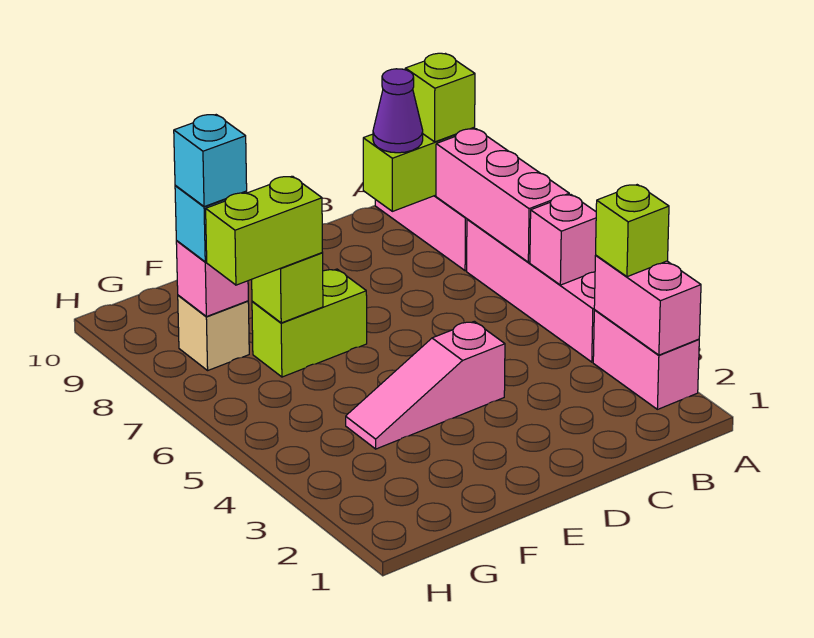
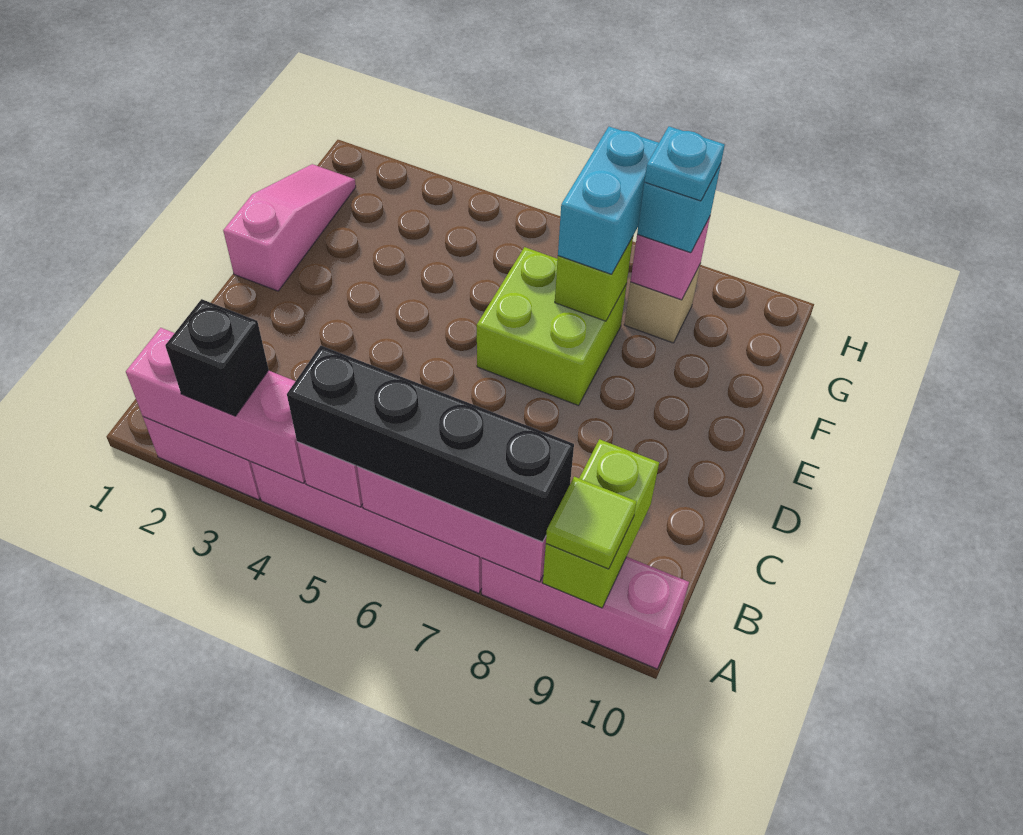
pink 1x2 brick [594,256,701,355] -> pink 1x3 brick [126,328,305,483]
lime 1x1 brick [596,185,669,277] -> black 1x1 brick [165,299,269,416]
none -> black 1x4 brick [287,346,574,542]
lime 1x1 brick [405,53,475,142] -> lime 1x1 tile [546,477,637,569]
purple 1x1 cone [373,69,423,153] -> none
pink 1x3 slope [346,321,505,449] -> pink 1x3 slope moved to [223,164,356,291]
lime 1x2 brick [252,269,367,377] -> lime 2x2 brick [477,247,627,406]
lime 1x2 brick [206,176,322,285] -> cyan 1x2 brick [558,127,659,274]
cyan 1x1 brick [174,115,247,207] -> cyan 1x1 plate [644,126,725,201]

